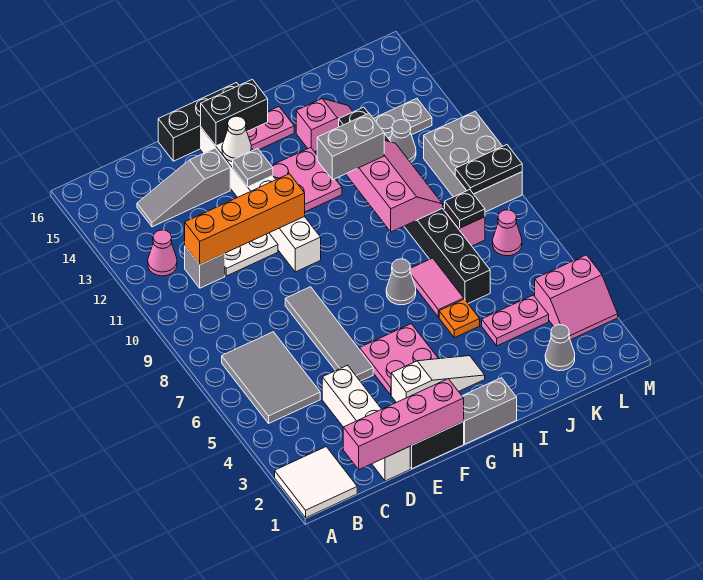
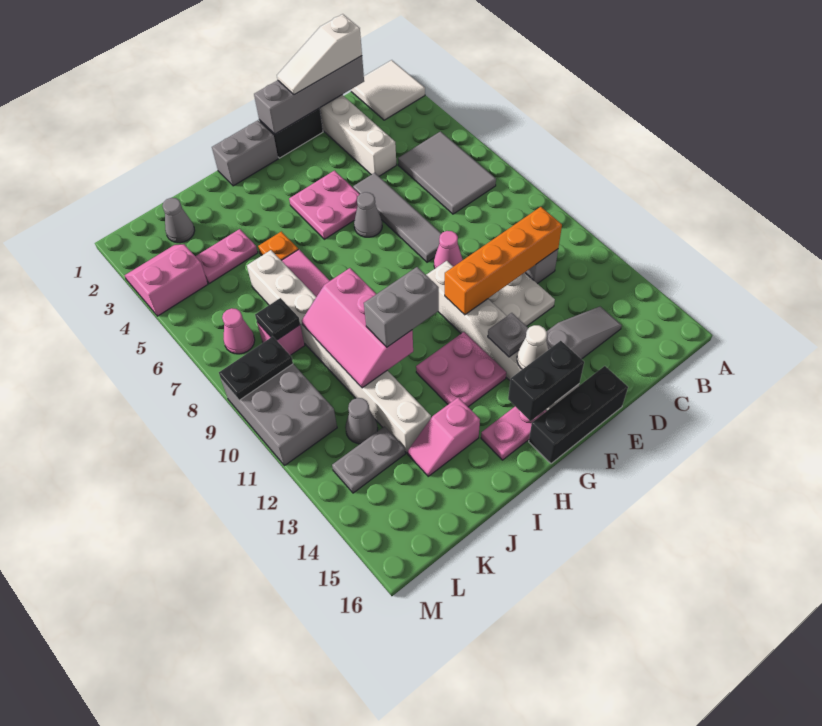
pink 1x1 cone [148,230,177,276] -> pink 1x1 cone moved to [434,231,463,268]
pink 1x4 brick [343,379,464,469] -> grey 1x4 brick [254,56,364,134]
white 1x3 slope [391,356,485,403] -> white 1x3 slope moved to [277,14,362,95]
grey 1x1 cone [386,259,416,305] -> grey 1x1 cone moved to [354,192,382,237]
black 1x8 brick [339,107,490,303] -> white 1x8 brick [247,250,431,453]

